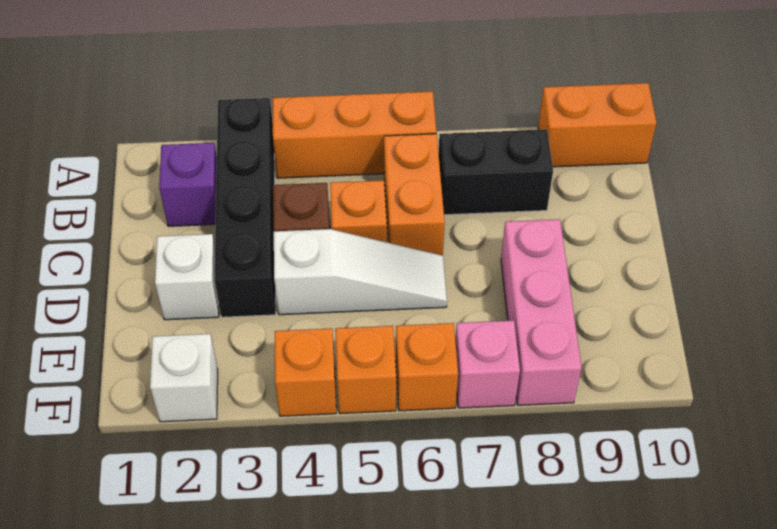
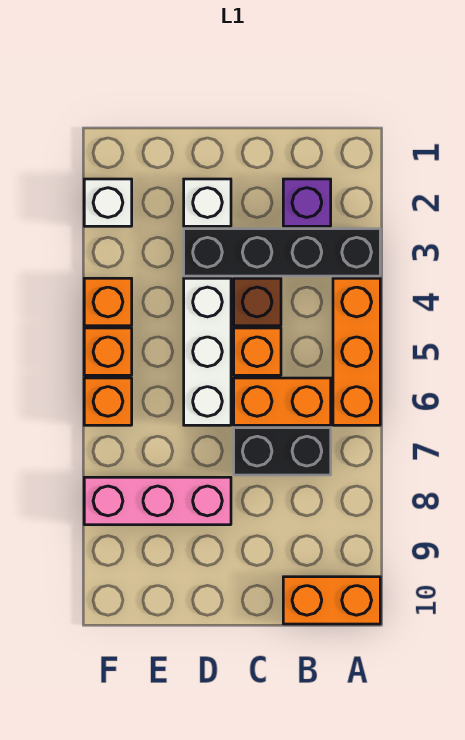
orange 1x2 brick [538,83,657,167] -> orange 1x2 brick turned to [283,577,380,624]
black 1x2 brick [439,129,553,215] -> black 1x2 brick turned to [234,428,331,475]
white 1x3 slope [274,229,447,315] -> white 1x3 brick [184,278,231,425]
pink 1x1 brick [455,320,520,408] -> none

